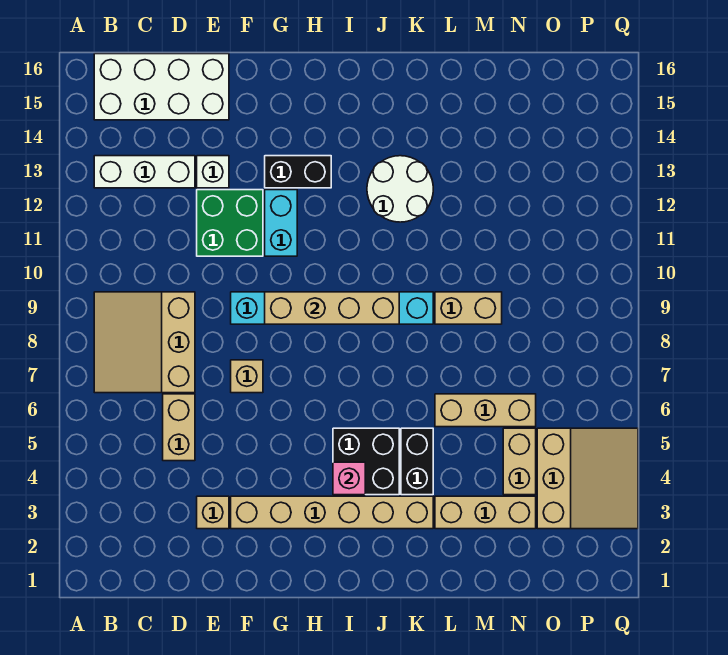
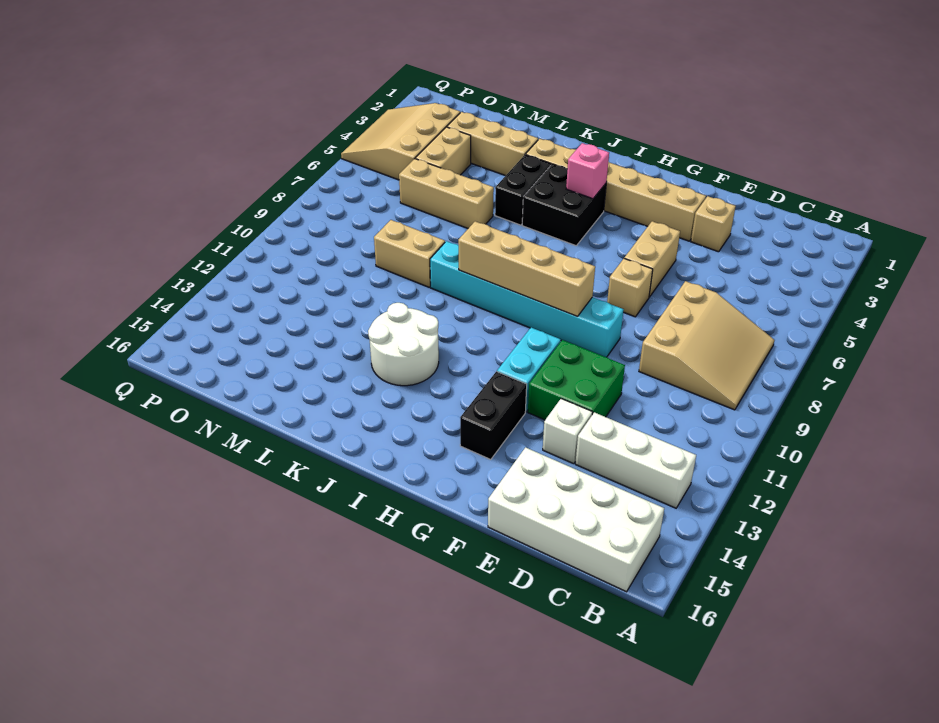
tan 1x2 brick [163,394,195,461] -> tan 1x2 brick moved to [624,221,680,297]
black 1x2 brick [265,156,331,188] -> black 1x2 brick turned to [460,371,527,460]

